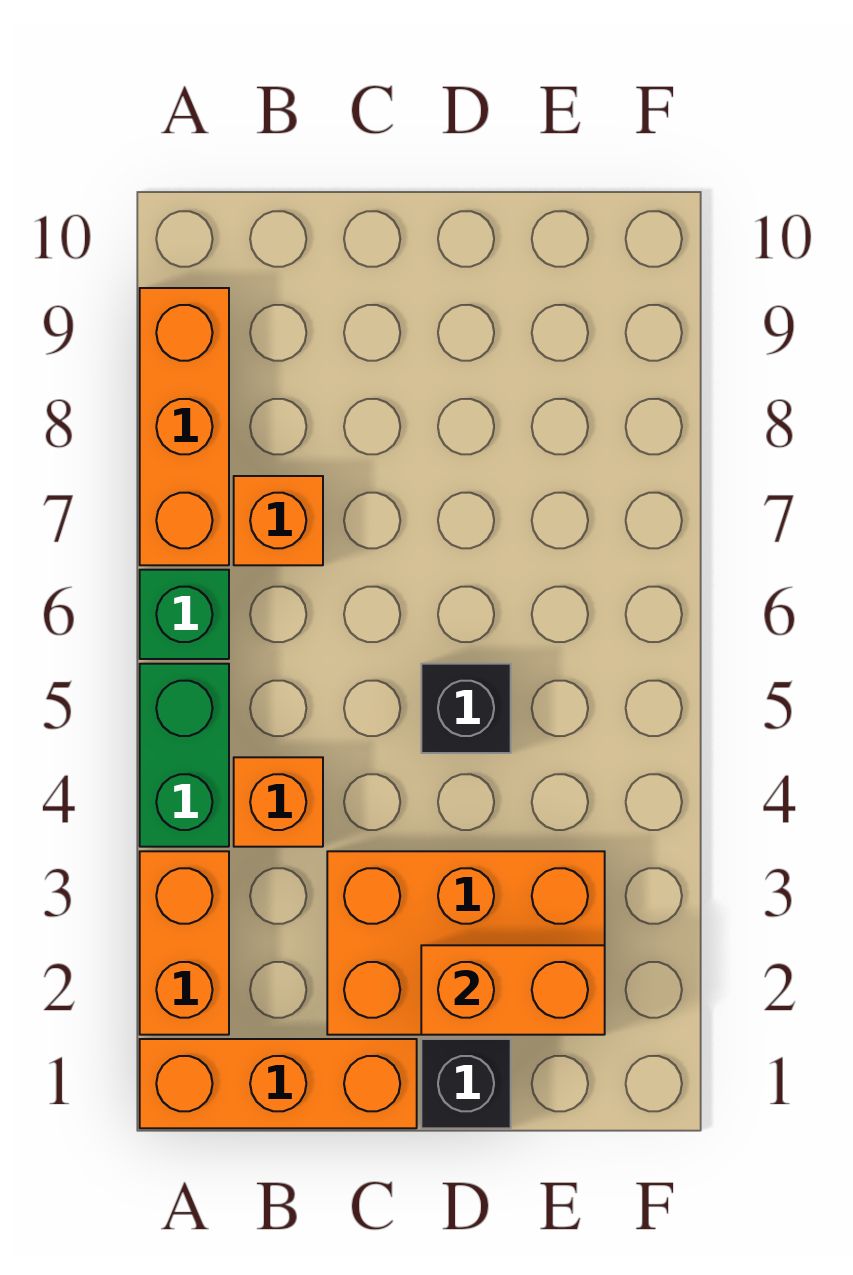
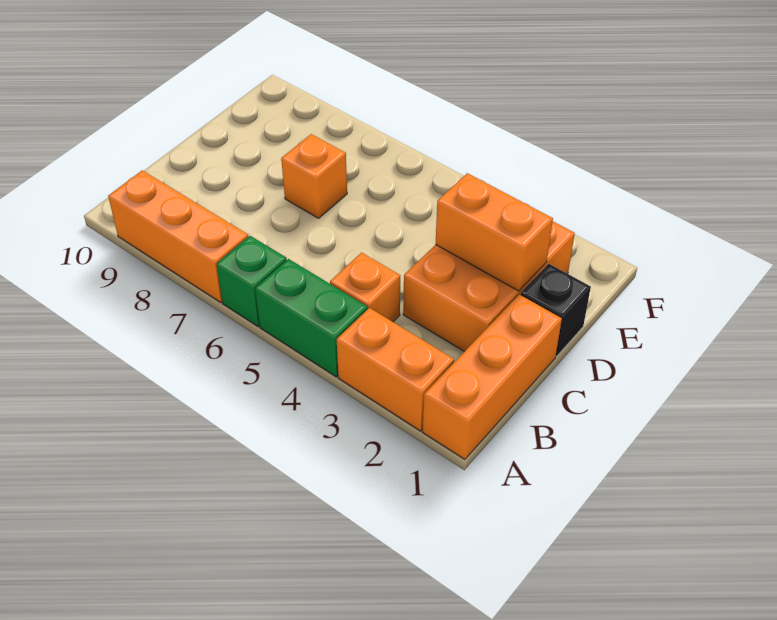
orange 1x1 brick [234,476,323,565] -> orange 1x1 brick moved to [281,134,347,218]
orange 1x2 brick [421,945,605,1035] -> orange 1x2 brick turned to [435,173,553,291]
black 1x1 brick [421,664,511,753] -> none

